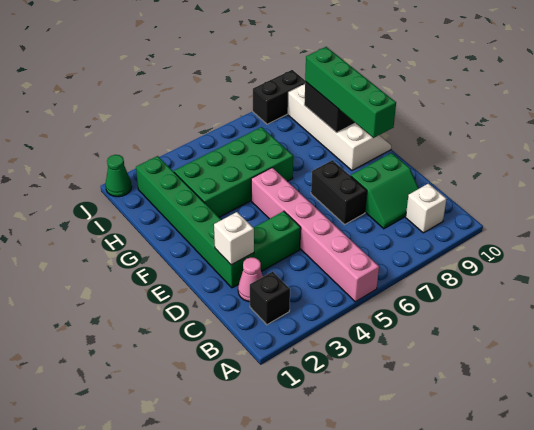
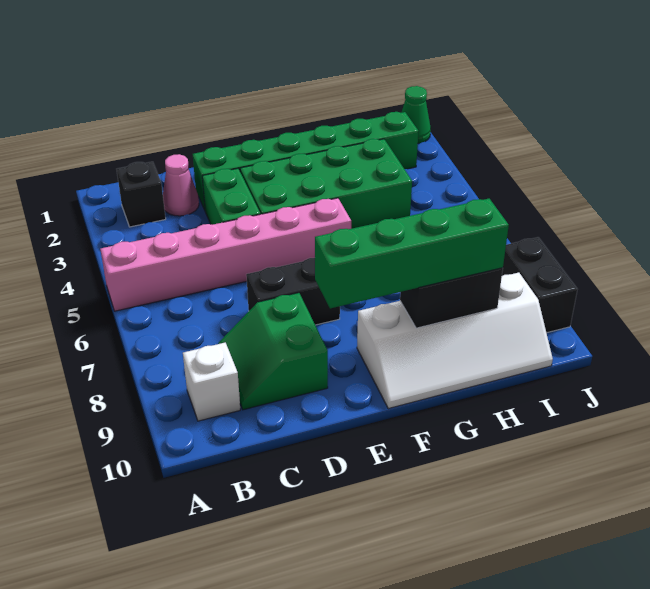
white 1x1 brick [214,212,254,265] -> none
green 2x4 brick [174,127,293,217] -> green 2x4 brick turned to [240,139,412,229]

